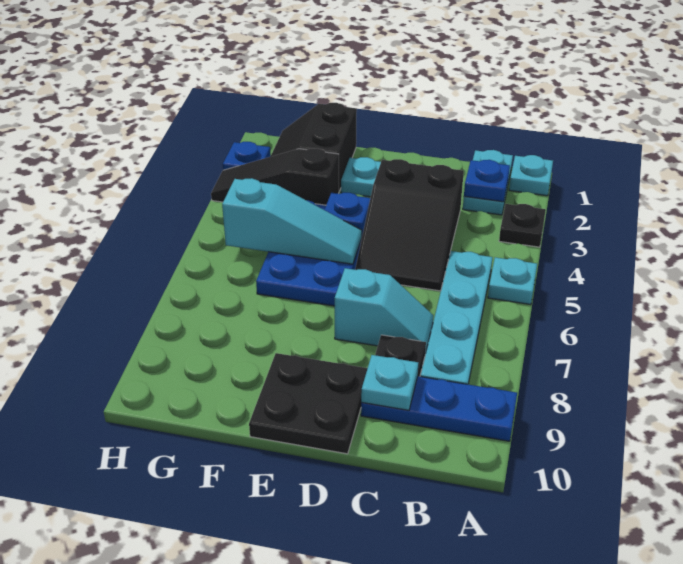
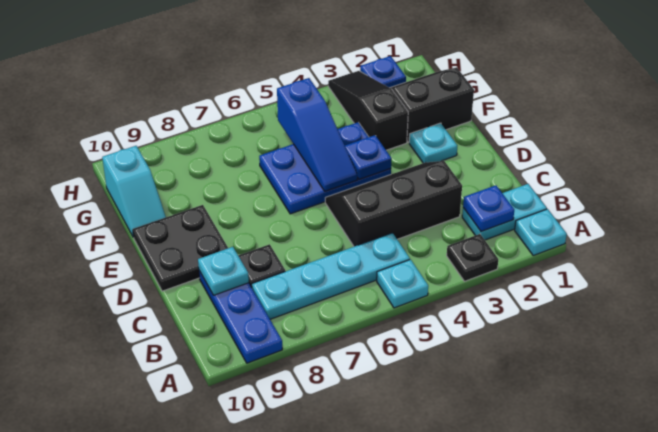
black 2x3 slope [355,159,464,291] -> black 2x3 slope turned to [325,161,462,247]
cyan 1x2 slope [335,268,434,353] -> cyan 1x2 slope moved to [102,146,166,237]
cyan 1x3 slope [222,178,362,264] -> blue 1x3 slope [277,78,357,191]

